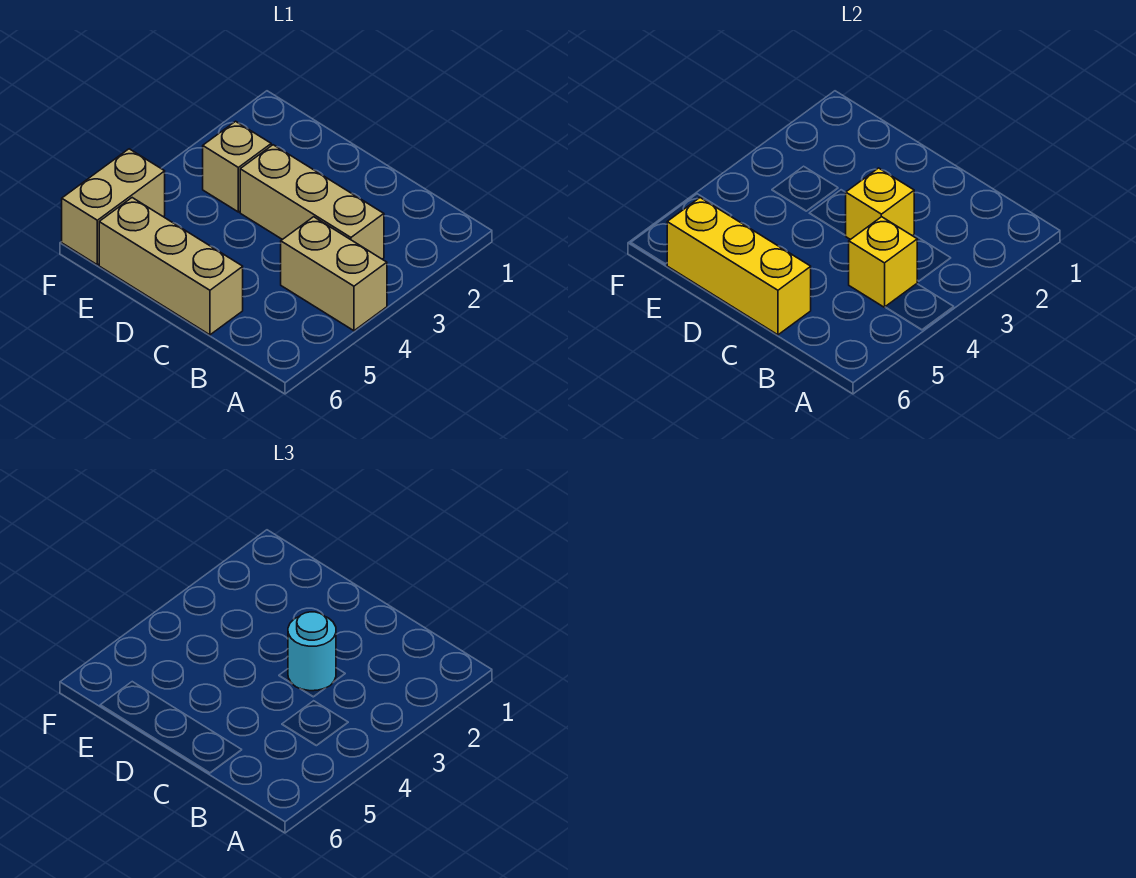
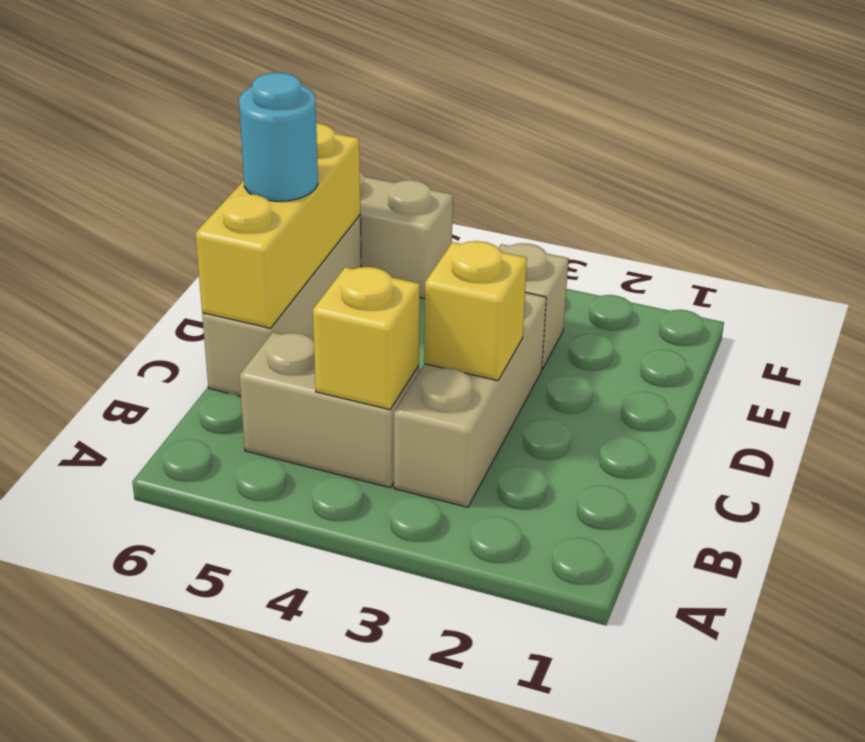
tan 1x2 brick [281,217,387,331] -> tan 1x2 brick turned to [240,332,419,488]
cyan 1x1 round brick [288,612,336,691] -> cyan 1x1 round brick moved to [239,73,318,201]

